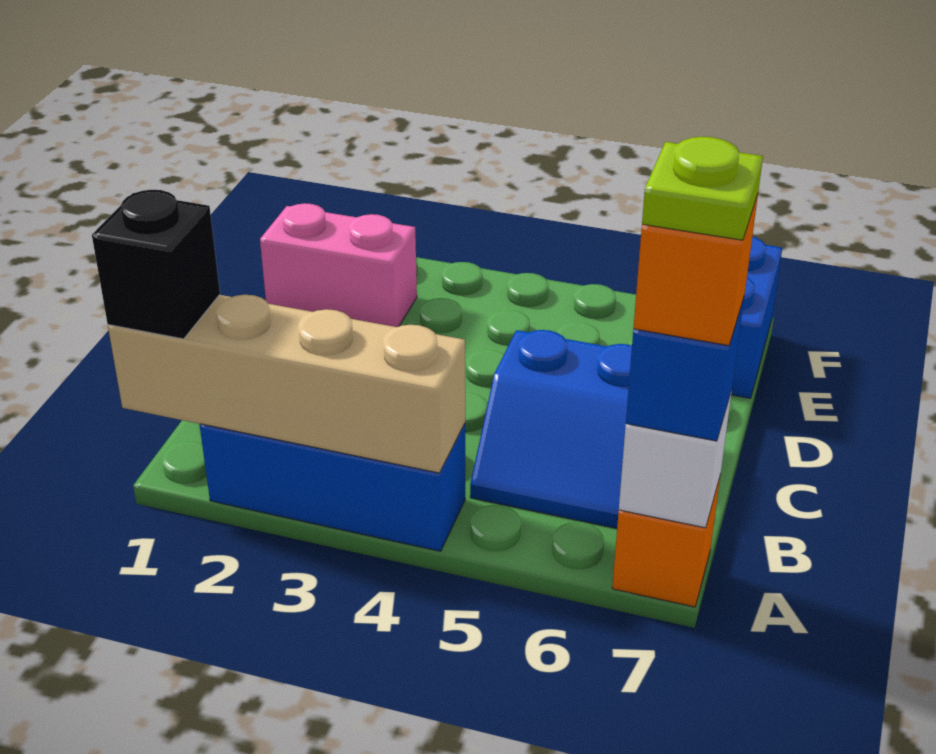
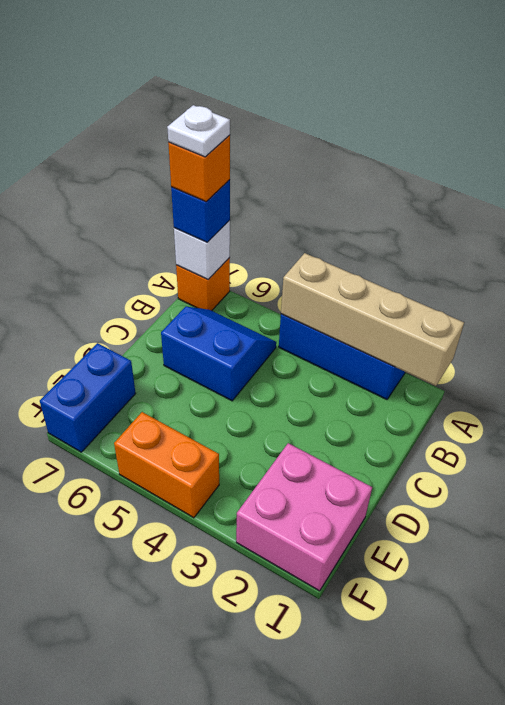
black 1x1 brick [92,190,220,339] -> none
lime 1x1 plate [642,137,763,240] -> white 1x1 plate [167,105,230,157]
pink 1x2 brick [260,203,417,327] -> pink 2x2 brick [236,443,372,591]
none -> orange 1x2 brick [114,412,219,518]

